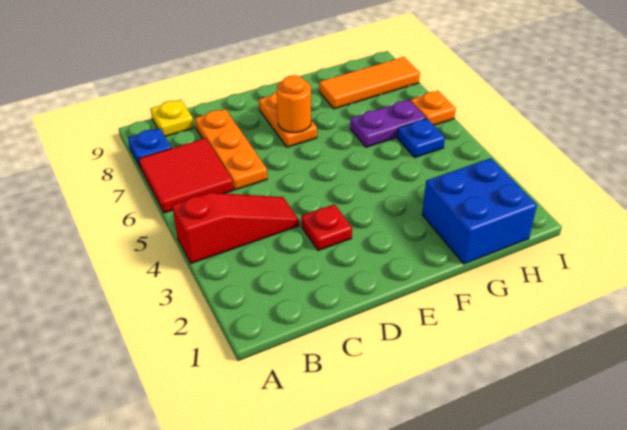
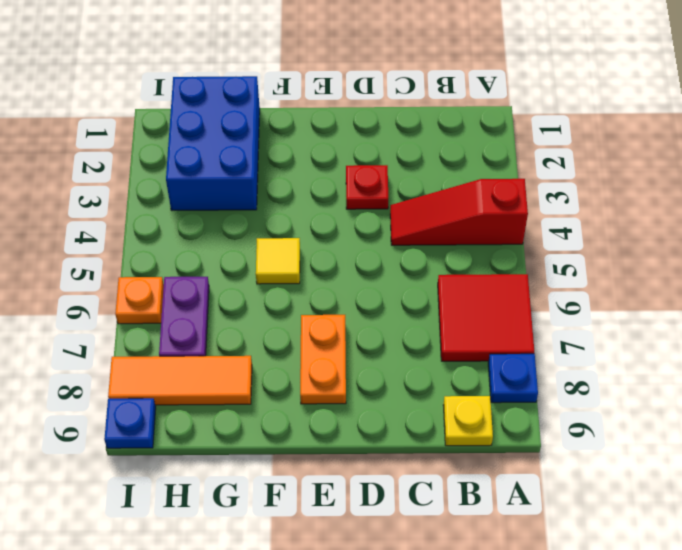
orange 1x3 plate [195,109,267,190] -> none
orange 1x1 round brick [277,75,311,133] -> none
none -> yellow 1x1 tile [256,238,300,284]
blue 2x2 brick [422,158,537,264] -> blue 2x3 brick [166,76,260,211]
purple 1x2 plate [350,100,426,147] -> purple 1x2 plate turned to [159,277,209,356]
blue 1x1 plate [397,119,445,157] -> blue 1x1 plate moved to [104,398,156,448]

